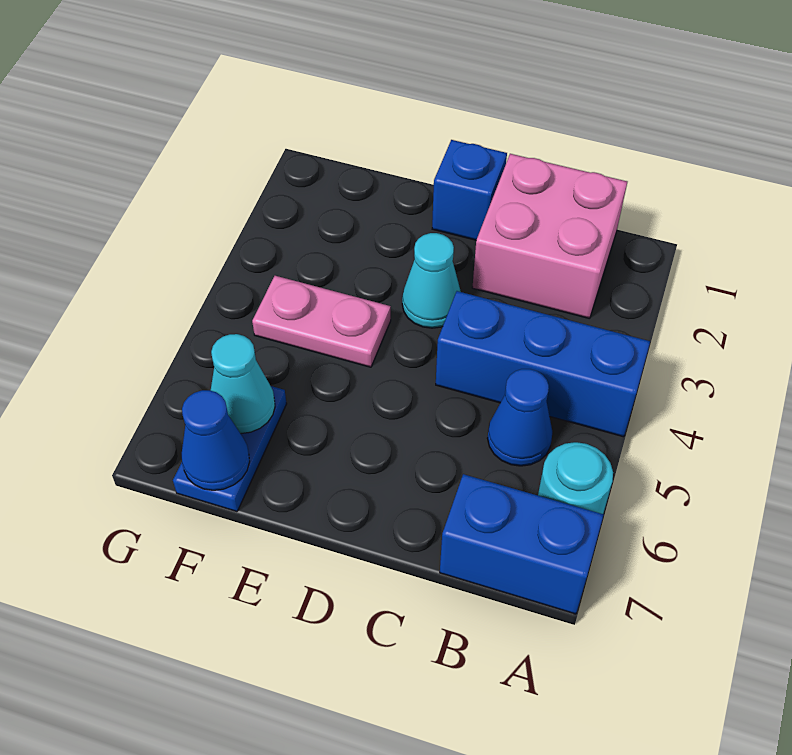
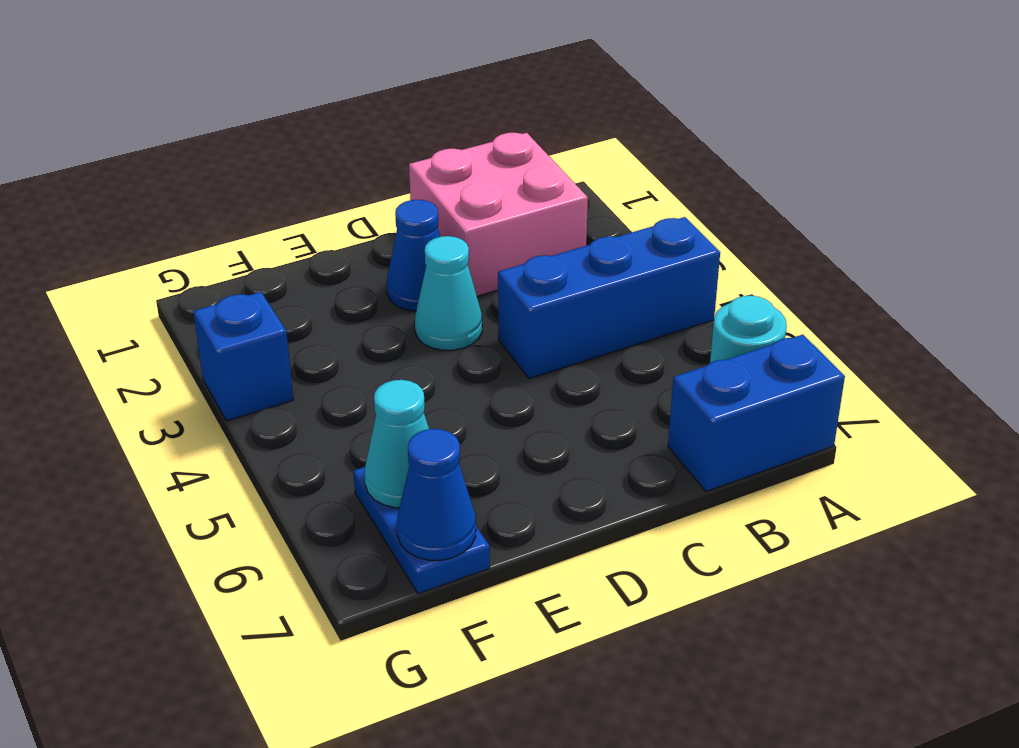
blue 1x1 cone [487,369,553,466] -> blue 1x1 cone moved to [387,200,440,311]
blue 1x1 brick [432,140,507,240] -> blue 1x1 brick moved to [193,292,293,421]
pink 1x2 plate [252,276,391,367] -> none

